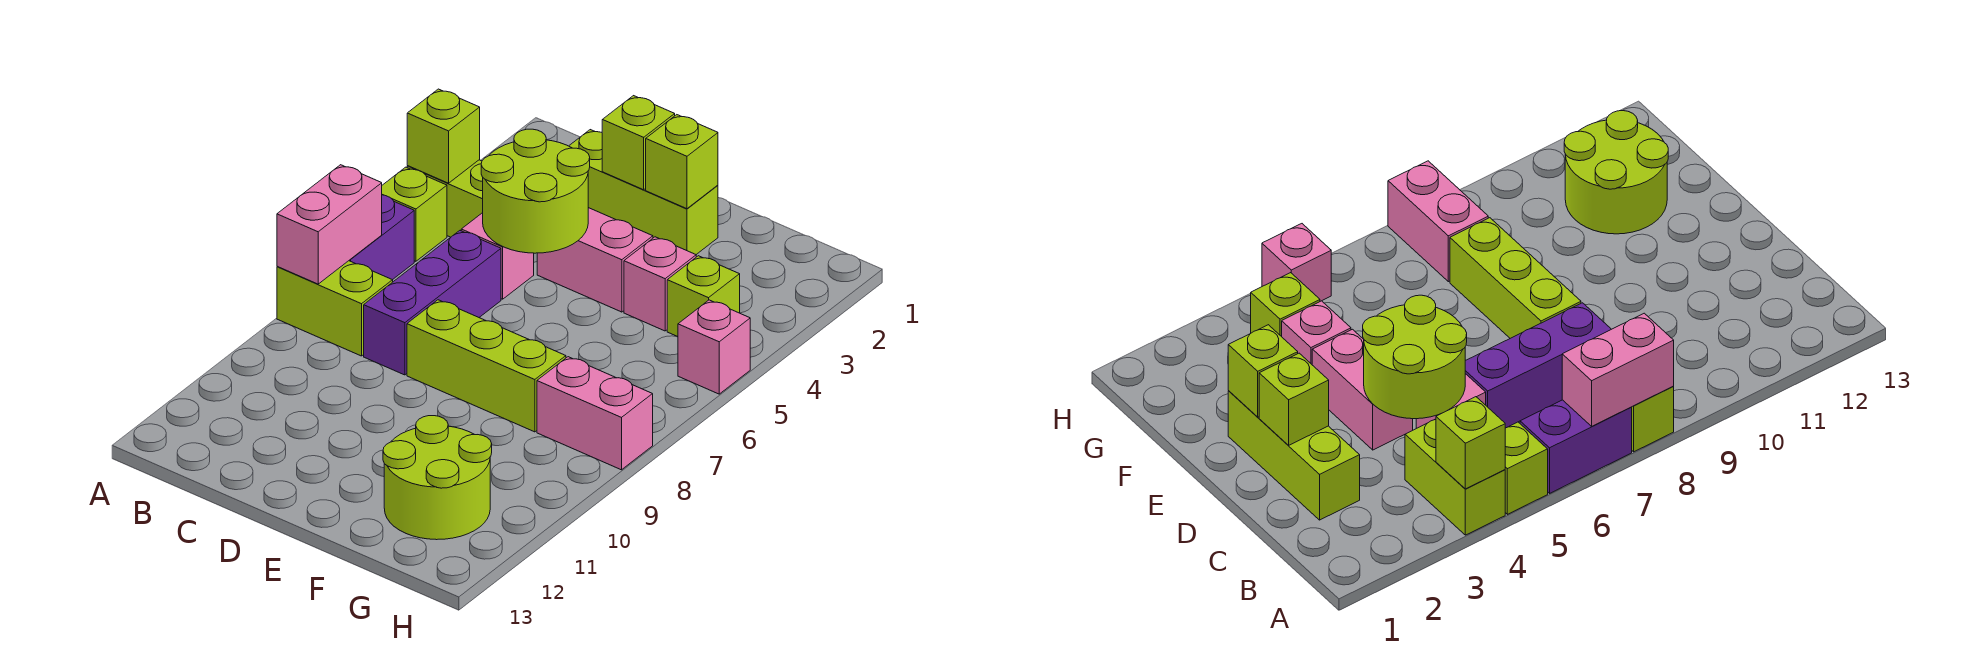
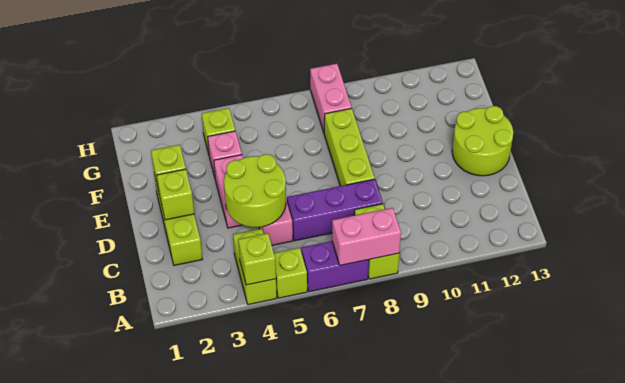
lime 2x2 round brick [383,416,492,540] -> lime 2x2 round brick moved to [452,106,513,176]
pink 1x1 brick [678,300,750,394] -> none

